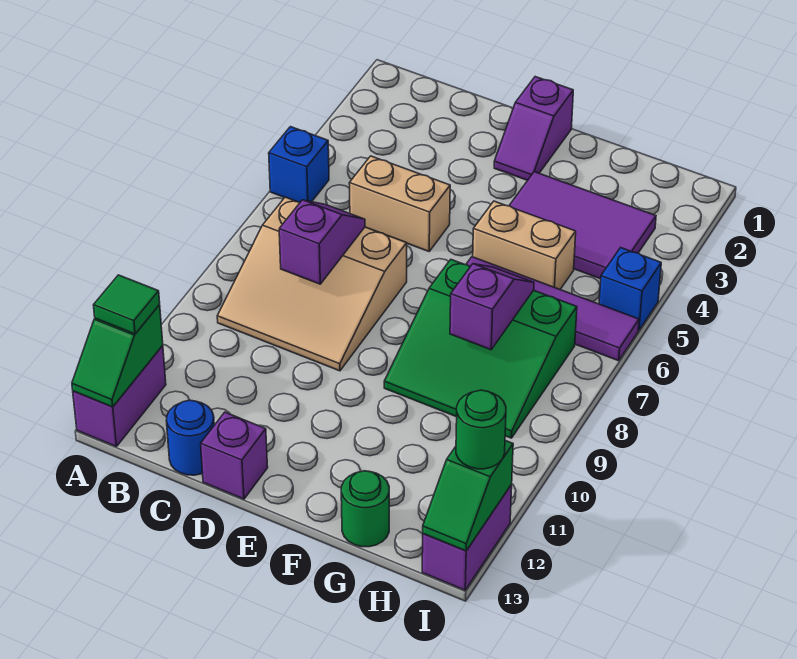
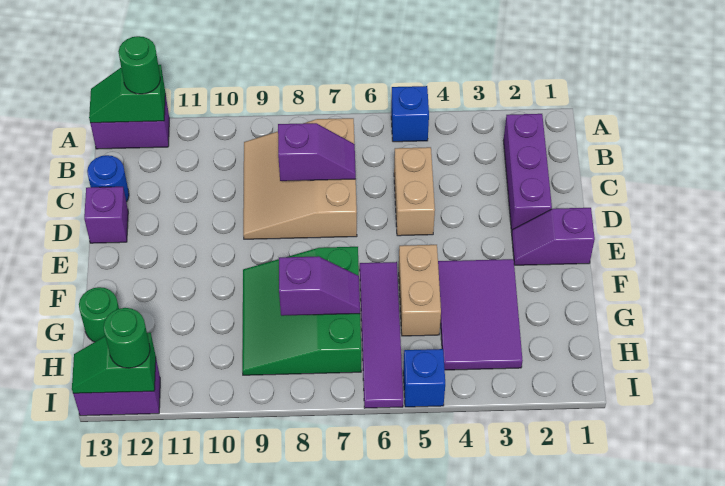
green 1x1 tile [94,275,160,334] -> green 1x1 round brick [118,36,160,94]
none -> purple 1x3 brick [503,114,552,232]

